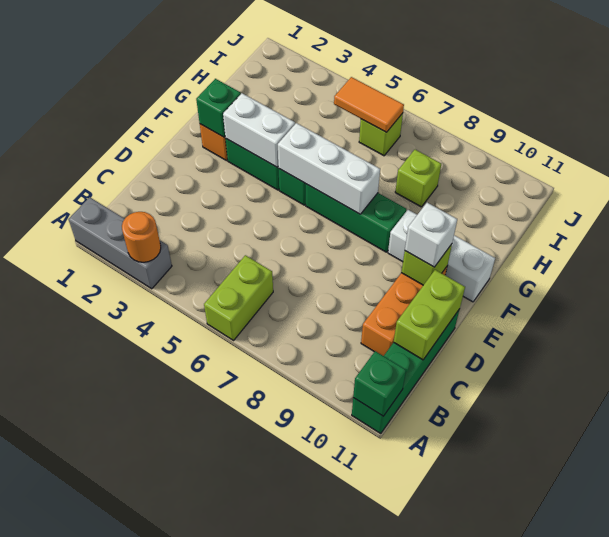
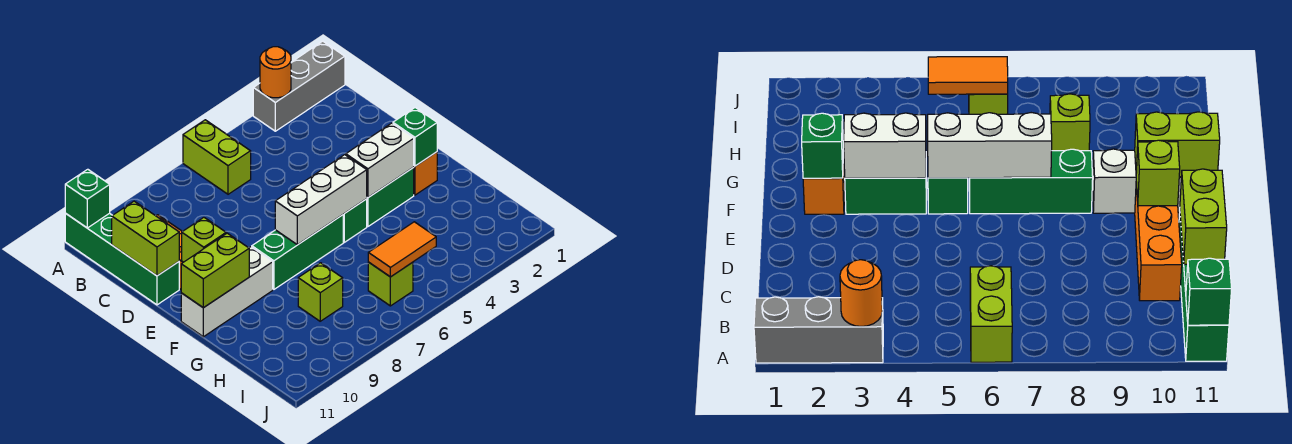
white 1x1 brick [405,203,457,267] -> none
none -> lime 1x2 brick [181,233,249,308]

